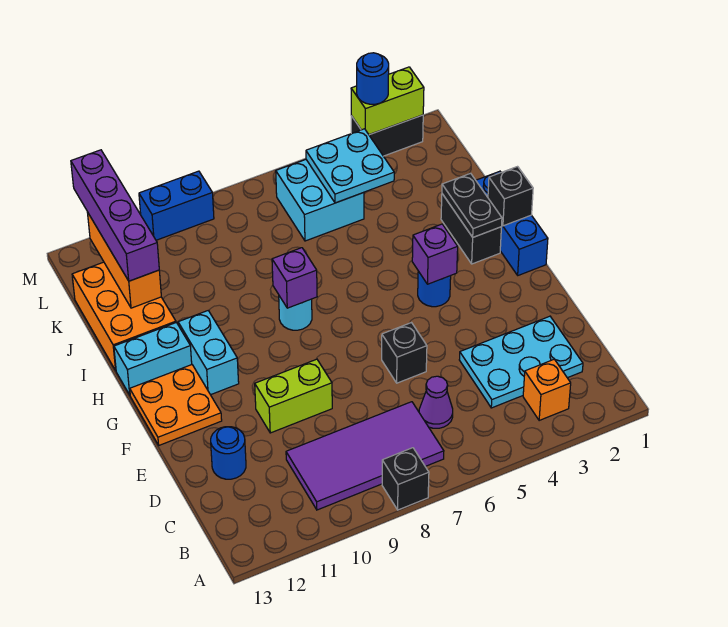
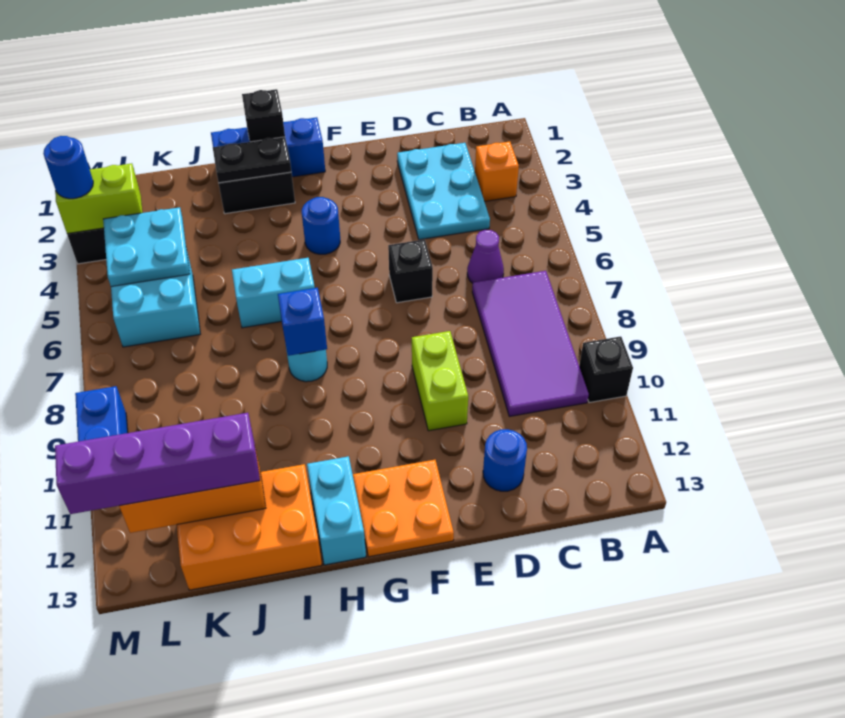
black 1x1 brick [382,448,429,510] -> black 1x1 brick moved to [579,336,633,403]
purple 1x1 brick [412,224,458,284] -> none
cyan 1x2 brick [178,311,239,395] -> cyan 1x2 brick moved to [232,258,315,328]
purple 1x1 brick [272,248,317,308] -> blue 1x1 brick [278,288,327,356]
lime 1x2 brick [351,67,424,135] -> lime 1x2 brick turned to [55,163,143,234]

